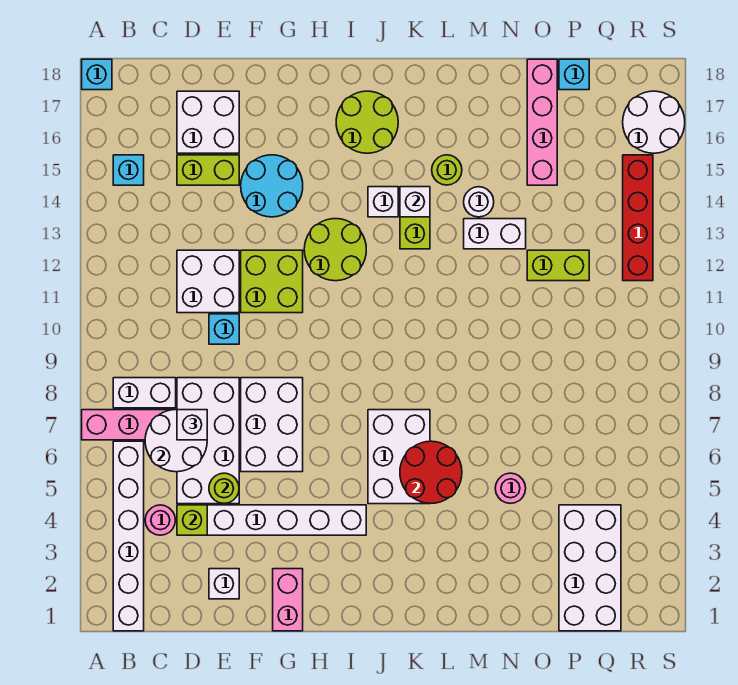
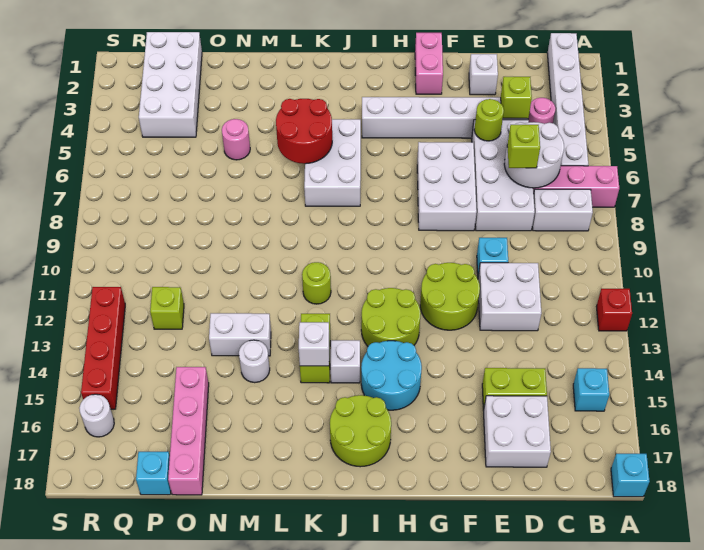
none -> red 1x1 brick [596,289,632,331]
white 1x1 brick [177,410,207,440] -> lime 1x1 brick [507,125,540,168]
lime 2x2 brick [241,250,303,313] -> lime 2x2 round brick [420,263,480,330]
cyan 2x2 round brick [241,155,303,217] -> cyan 2x2 round brick moved to [361,341,422,410]
lime 1x1 round brick [432,155,462,185] -> lime 1x1 round brick moved to [302,262,331,304]
lime 1x2 brick [527,250,589,281] -> lime 1x1 brick [150,287,184,329]
white 2x2 round brick [623,91,685,153] -> white 1x1 round brick [79,394,114,437]

